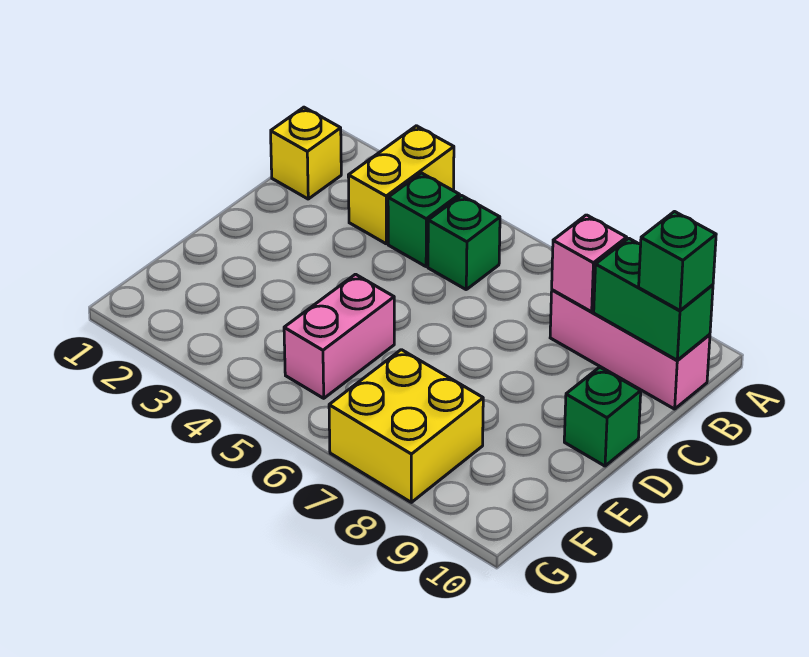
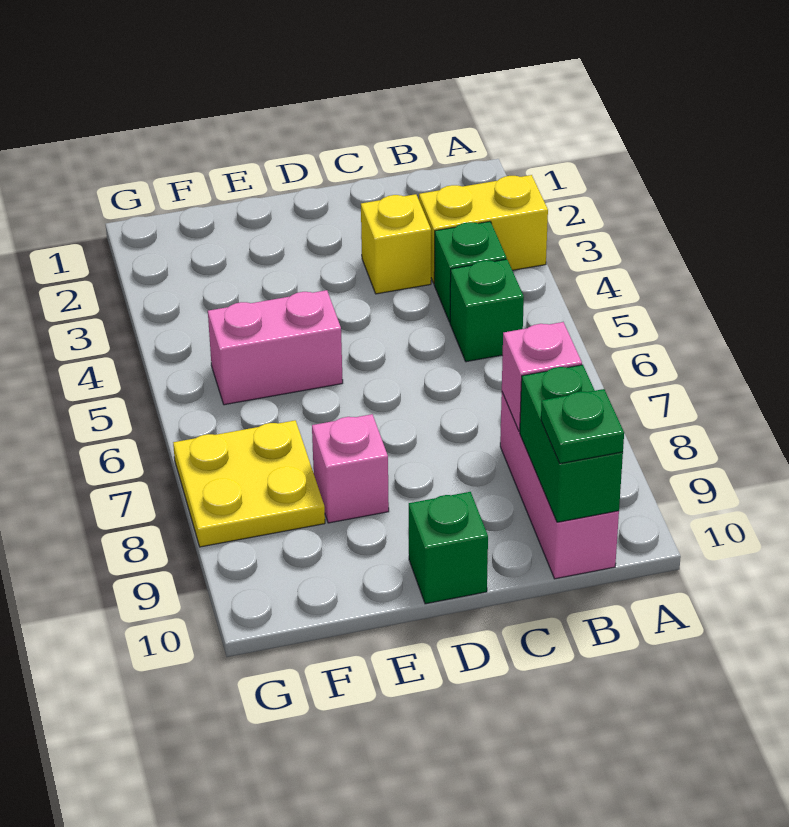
yellow 1x1 brick [271,107,341,199] -> yellow 1x1 brick moved to [361,194,431,294]
green 1x1 brick [639,212,716,310] -> green 1x1 plate [541,389,624,464]
none -> pink 1x1 brick [312,414,389,523]
yellow 2x2 brick [329,350,483,502] -> yellow 2x2 plate [173,420,325,547]

